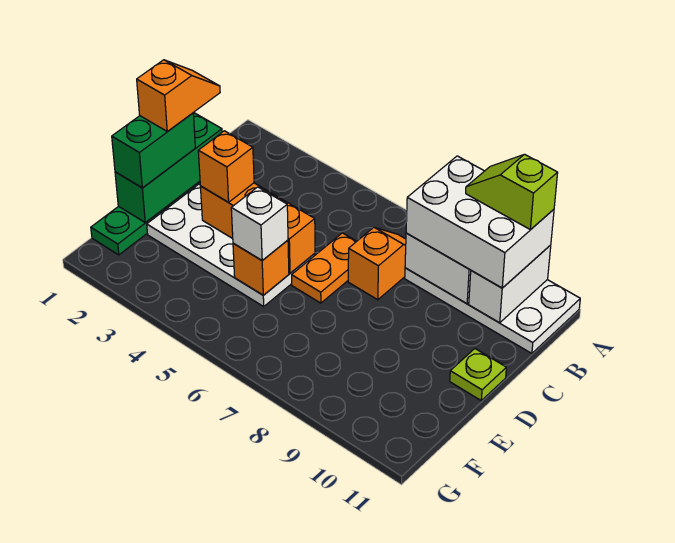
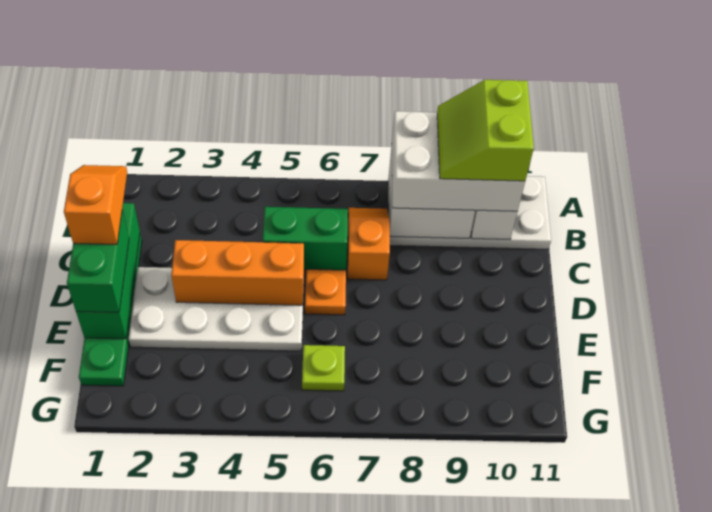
lime 1x2 slope [466,154,558,230] -> lime 2x2 slope [437,80,534,181]
none -> green 1x2 brick [263,207,348,270]
orange 1x1 brick [198,131,254,202] -> none
lime 1x1 plate [450,349,506,400] -> lime 1x1 plate moved to [302,345,345,391]
orange 1x1 brick [233,240,289,295] -> none
white 1x1 brick [231,187,288,260] -> none

